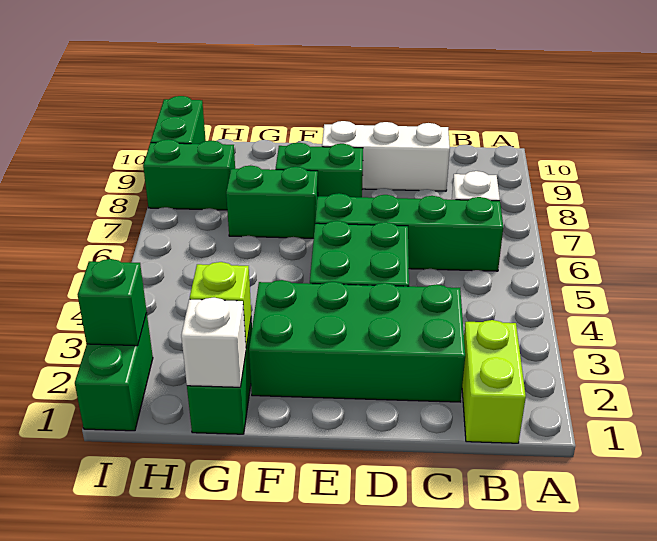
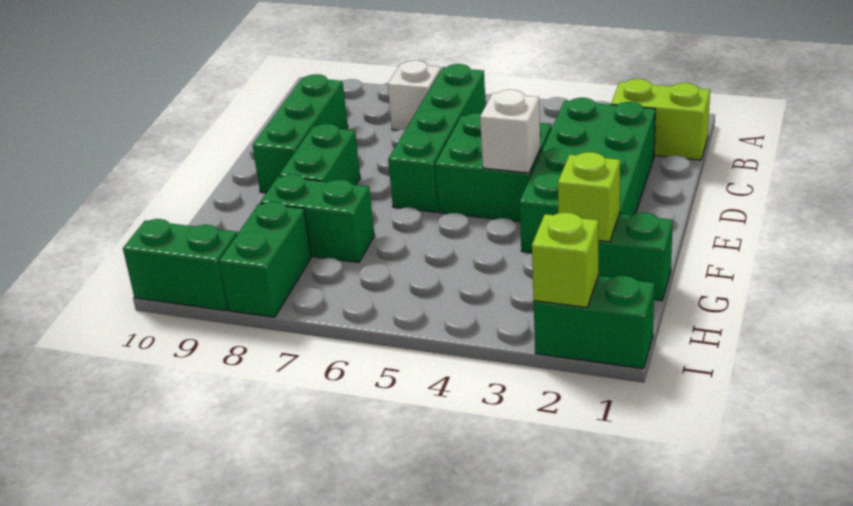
white 1x3 brick [322,121,450,191] -> green 1x3 brick [252,74,348,193]
green 1x2 brick [226,166,318,238] -> green 1x2 brick turned to [260,174,375,262]
white 1x1 brick [181,298,246,387] -> white 1x1 brick moved to [480,90,540,173]
green 1x1 brick [78,259,147,346] -> lime 1x1 brick [532,213,598,308]

